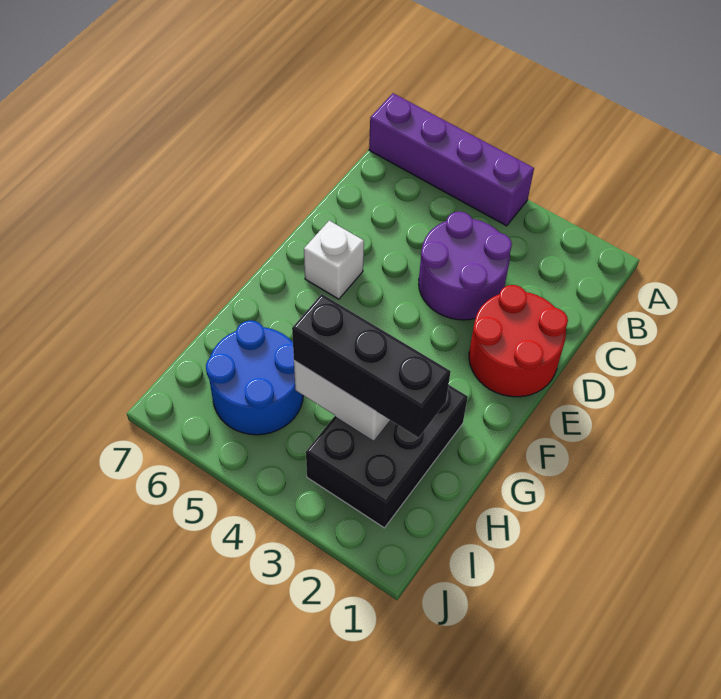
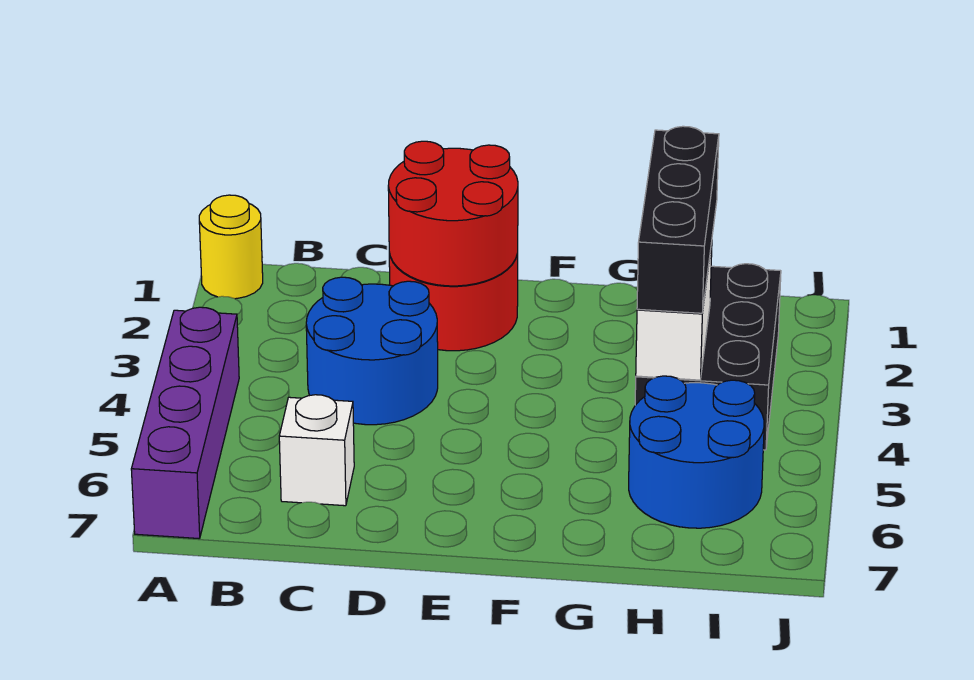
none -> yellow 1x1 round brick [199,195,263,299]
purple 2x2 round brick [419,212,512,320] -> blue 2x2 round brick [306,277,438,425]
none -> red 2x2 round brick [388,141,518,286]
white 1x1 brick [304,221,364,299] -> white 1x1 brick moved to [279,395,354,506]
black 2x3 brick [306,385,468,528] -> black 2x3 brick turned to [635,264,781,450]

